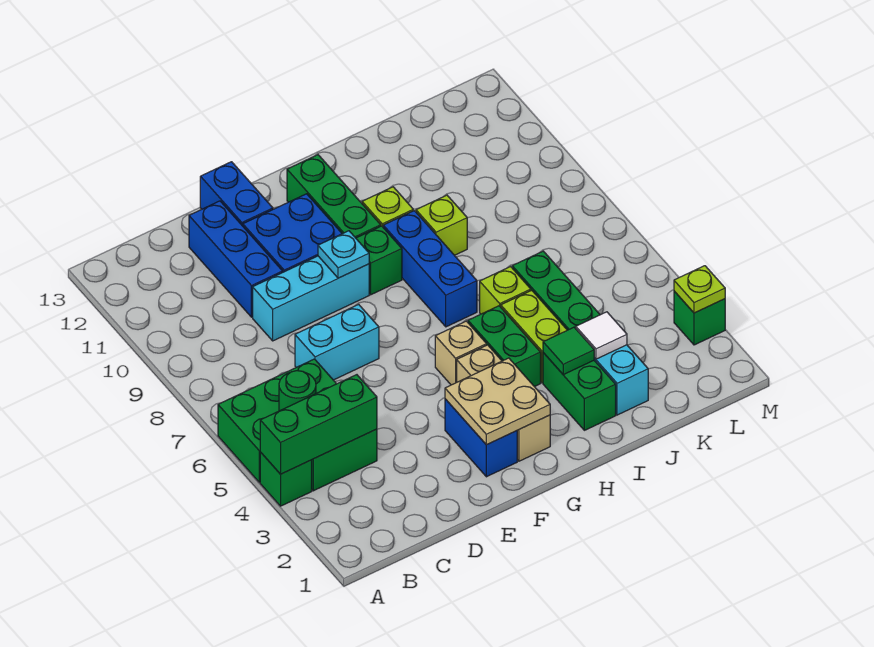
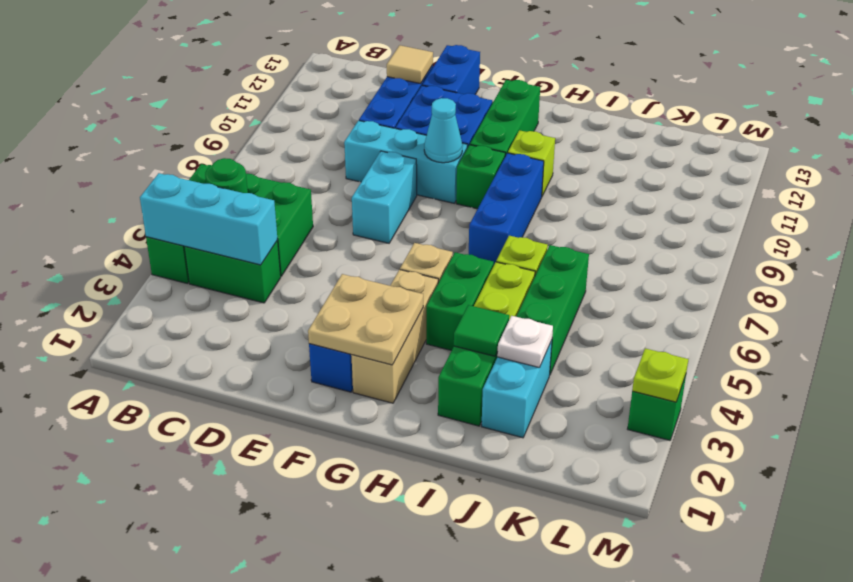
green 1x3 brick [260,375,377,474] -> cyan 1x3 brick [140,173,278,265]
cyan 1x2 brick [295,304,379,380] -> cyan 1x2 brick turned to [352,151,417,243]
none -> tan 1x1 tile [387,45,433,84]
cyan 1x1 plate [318,231,369,278] -> cyan 1x1 cone [424,98,463,163]
lime 1x1 brick [416,195,467,255] -> none
white 1x1 tile [576,312,627,359] -> white 1x1 plate [497,316,553,368]

